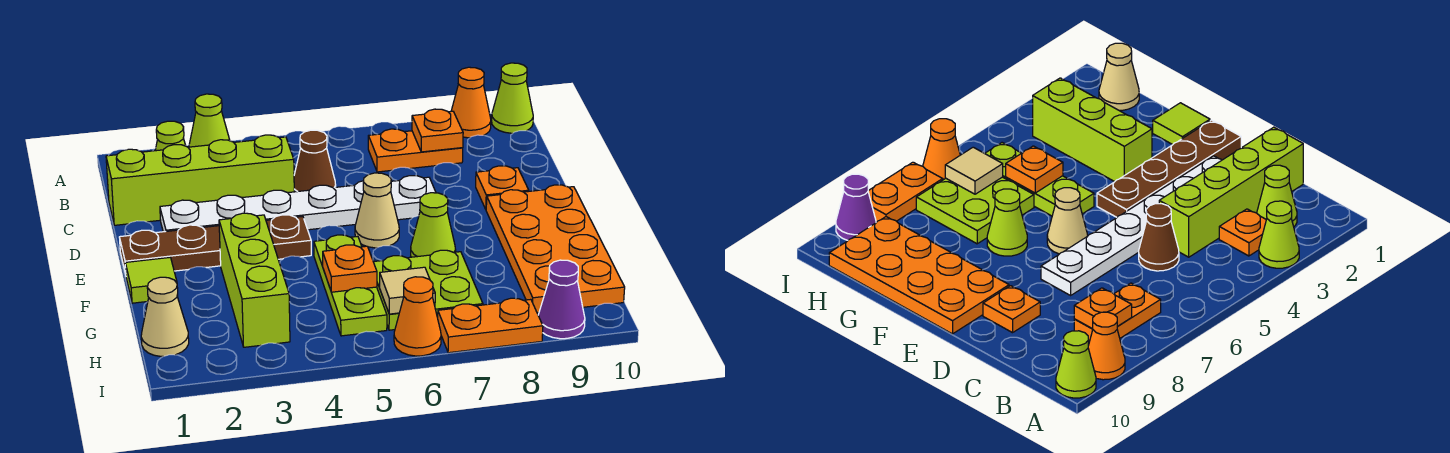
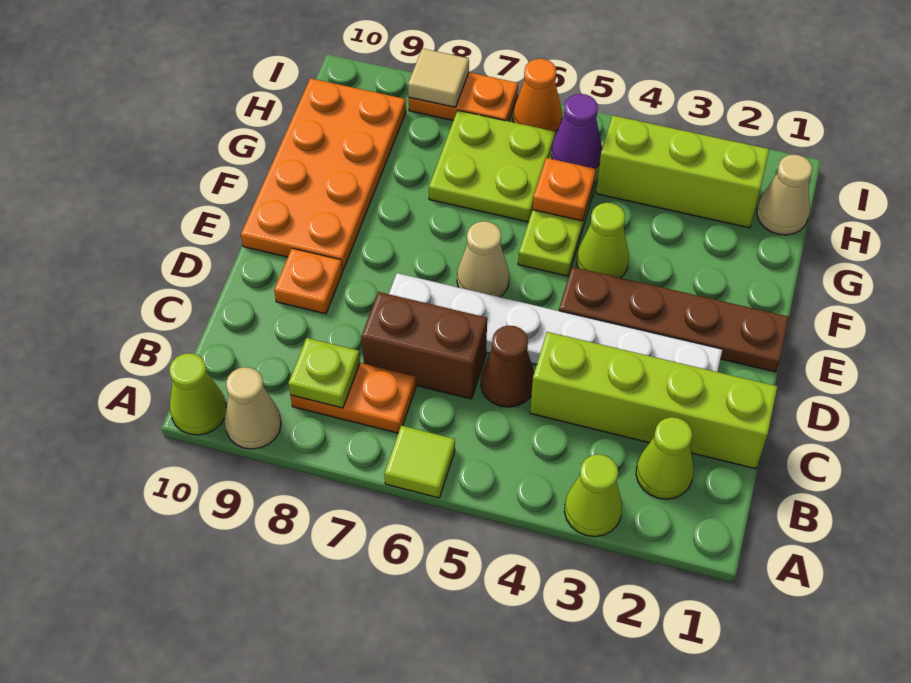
orange 1x1 cone [451,67,491,138] -> tan 1x1 cone [224,367,281,449]
orange 1x1 plate [1219,209,1266,256] -> none
orange 1x1 plate [412,109,463,152] -> lime 1x1 plate [288,338,360,408]
none -> brown 1x2 brick [361,292,487,399]
lime 1x1 tile [125,258,178,303] -> lime 1x1 tile moved to [384,426,455,498]
lime 1x3 brick [219,213,290,347] -> lime 1x3 brick turned to [596,115,769,228]
lime 1x1 cone [411,193,456,257] -> lime 1x1 cone moved to [577,203,629,278]
tan 1x1 tile [380,267,435,314] -> tan 1x1 tile moved to [408,48,469,107]
purple 1x1 cone [538,260,585,339] -> purple 1x1 cone moved to [551,94,602,169]

